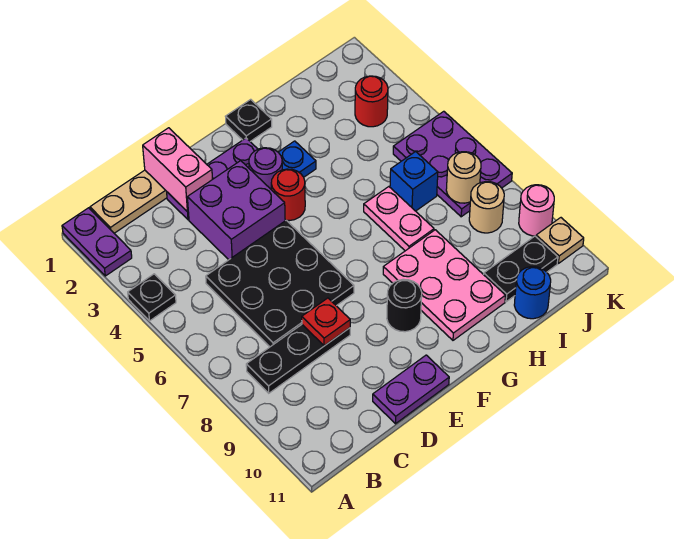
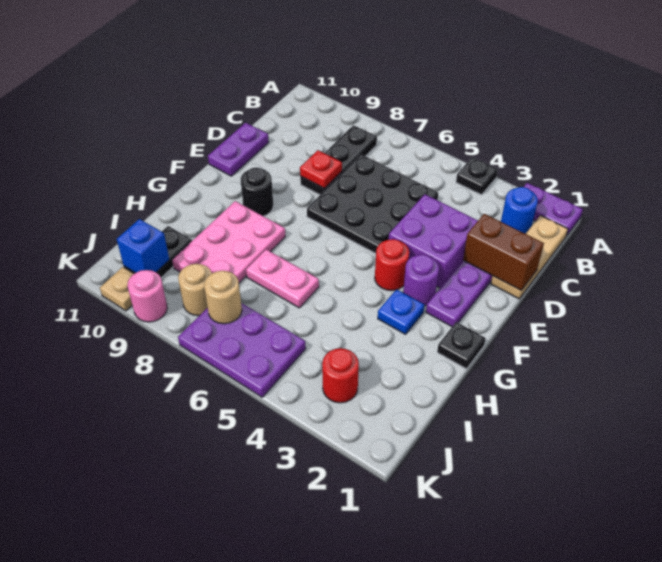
pink 1x2 brick [143,128,213,212] -> brown 1x2 brick [463,214,544,290]
pink 2x3 plate [383,230,505,340] -> pink 2x3 plate turned to [172,201,285,283]
blue 1x1 brick [390,152,438,211] -> blue 1x1 brick moved to [117,219,169,273]
blue 1x1 round brick [514,267,551,319] -> blue 1x1 round brick moved to [501,187,538,234]

